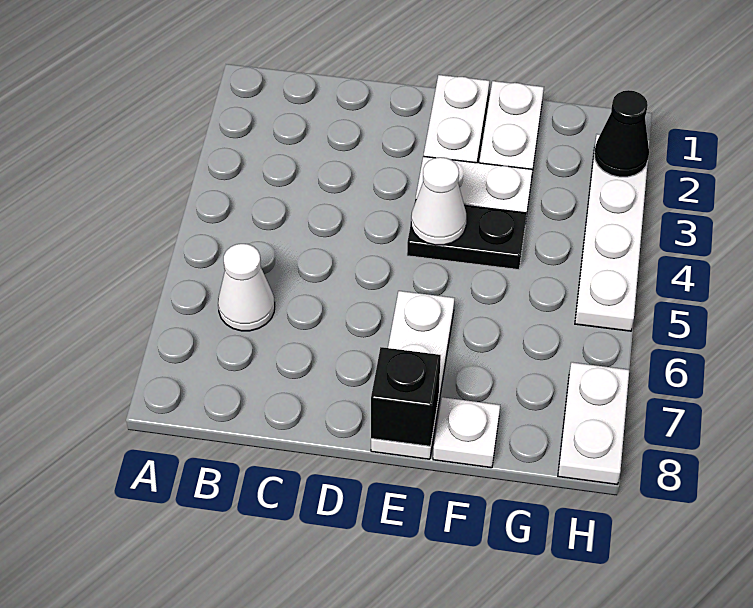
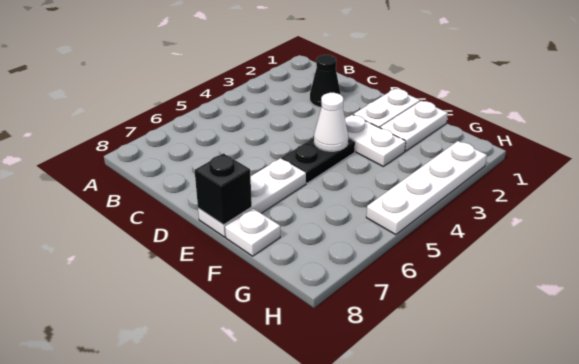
white 1x1 cone [218,244,275,331] -> none
black 1x2 plate [407,200,527,270] -> black 1x2 plate turned to [282,138,355,183]
black 1x1 cone [594,90,649,177] -> black 1x1 cone moved to [310,55,341,107]
white 1x2 plate [558,362,629,484] -> none

